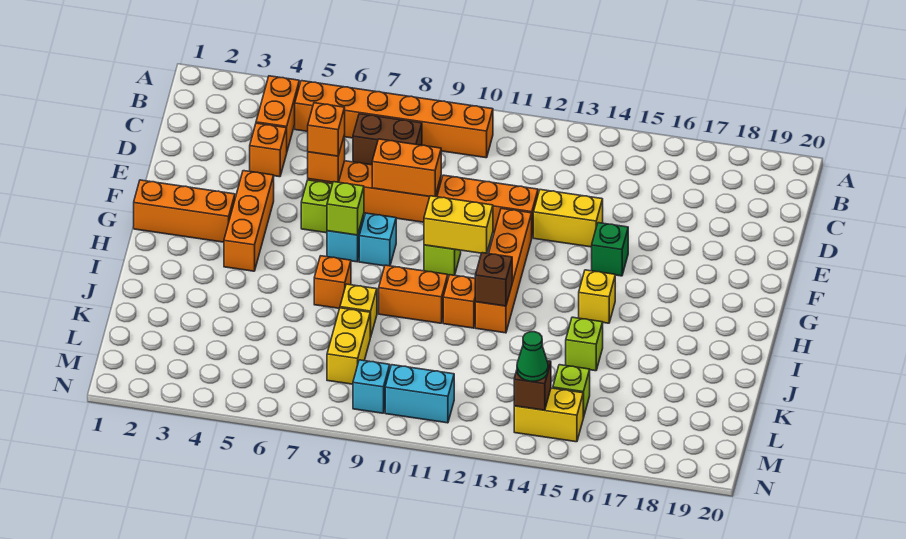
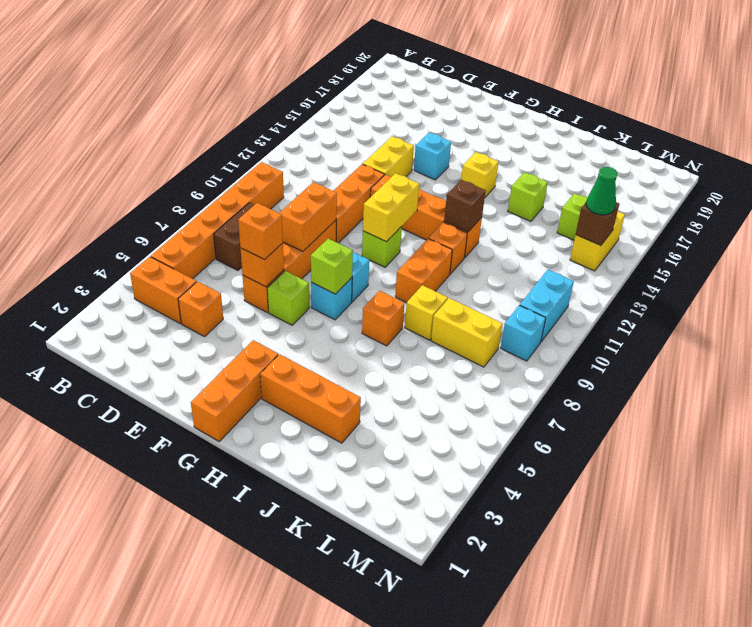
orange 1x3 brick [224,171,274,271] -> orange 1x3 brick moved to [260,354,361,443]
green 1x1 brick [592,223,628,276] -> cyan 1x1 brick [414,132,451,180]

